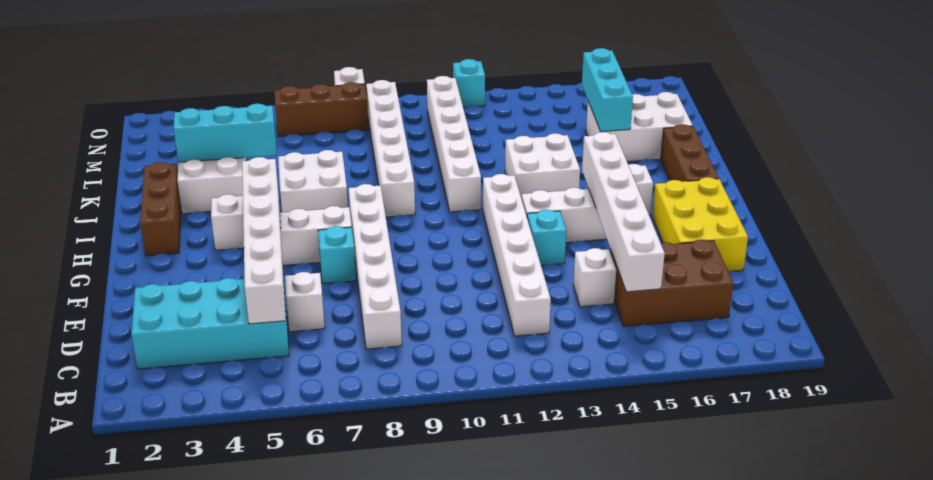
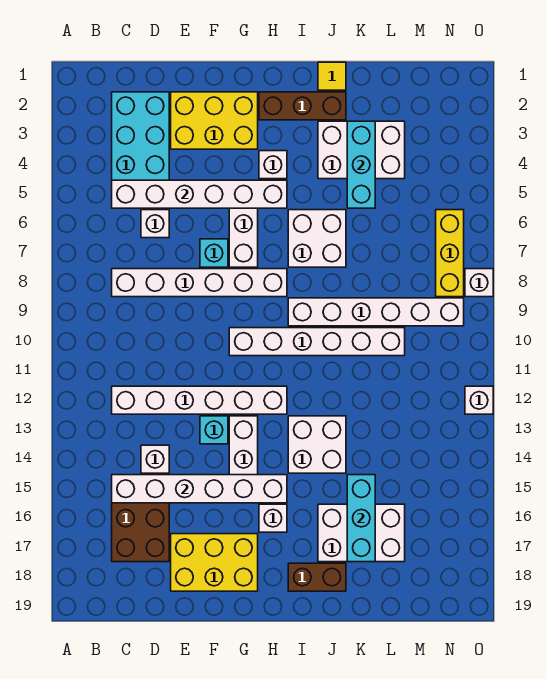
none -> yellow 2x3 brick [171,92,258,149]
brown 1x3 brick [661,124,719,182] -> brown 1x2 brick [288,563,346,591]
white 1x6 brick [427,76,481,212] -> white 1x6 brick moved to [229,328,405,356]
none -> yellow 1x1 tile [318,62,346,90]
white 2x3 brick [586,92,693,162] -> white 2x3 brick turned to [318,504,405,562]
cyan 1x3 brick [582,48,633,132] -> cyan 1x3 brick turned to [347,475,375,562]
brown 1x3 brick [274,82,369,136] -> yellow 1x3 brick [436,210,464,297]
cyan 1x1 brick [453,59,485,107] -> white 1x1 brick [465,386,493,414]

